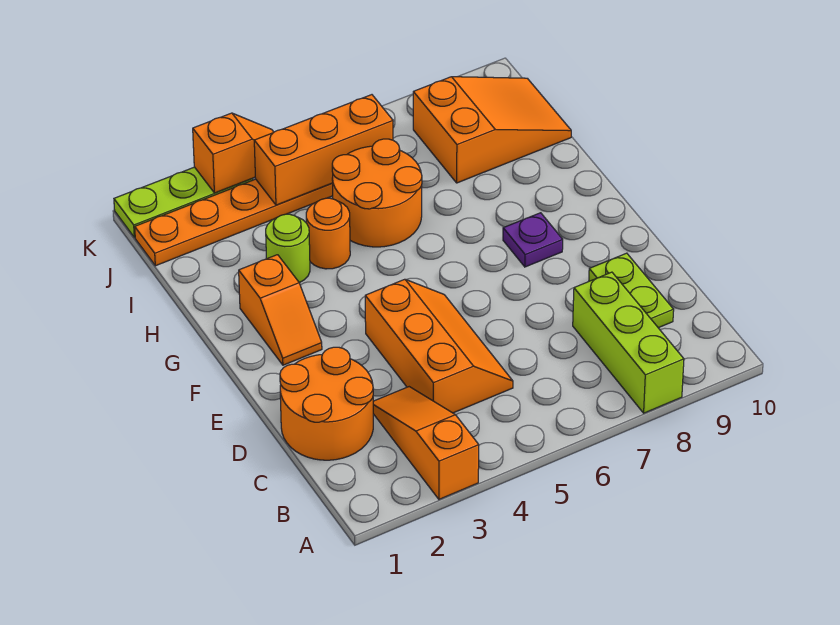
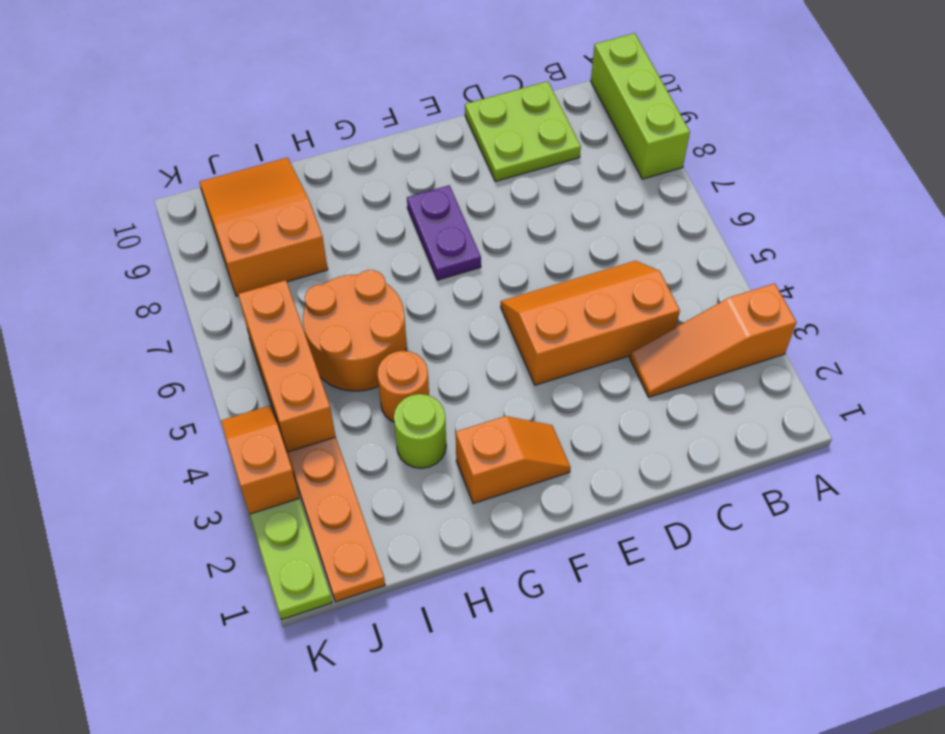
lime 1x3 brick [573,272,684,413] -> lime 1x3 brick turned to [591,33,690,179]
orange 2x2 round brick [280,347,373,460] -> none
lime 1x2 plate [589,253,674,328] -> lime 2x2 plate [465,81,581,181]
purple 1x1 plate [503,213,563,267] -> purple 1x2 plate [407,185,481,280]

